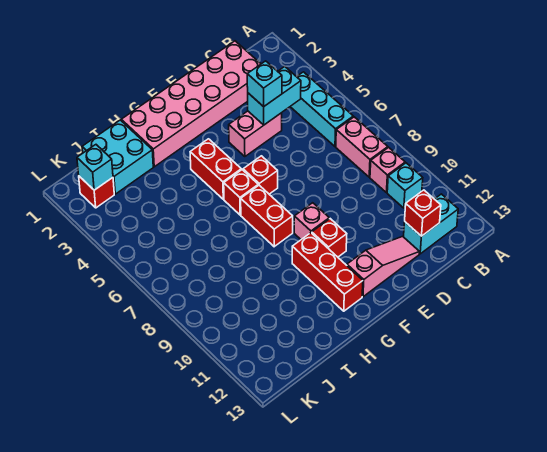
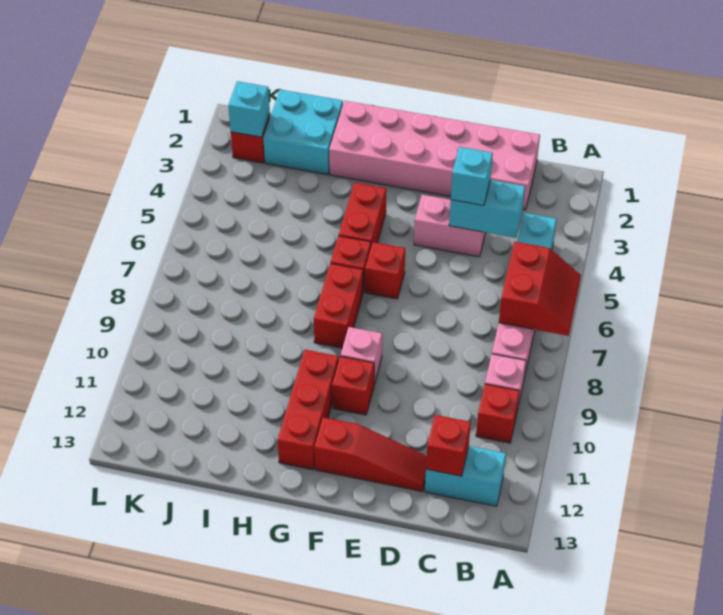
none -> red 2x2 slope [499,242,581,336]
cyan 1x1 brick [387,163,423,208] -> red 1x1 brick [476,384,520,443]
pink 1x3 slope [347,236,419,297] -> red 1x3 slope [314,417,427,492]

